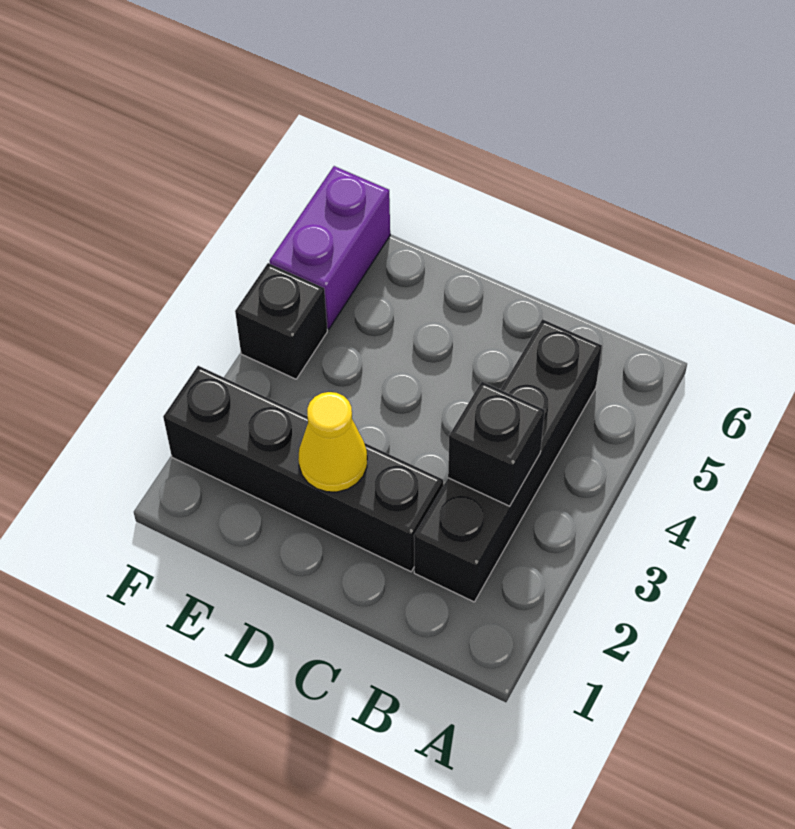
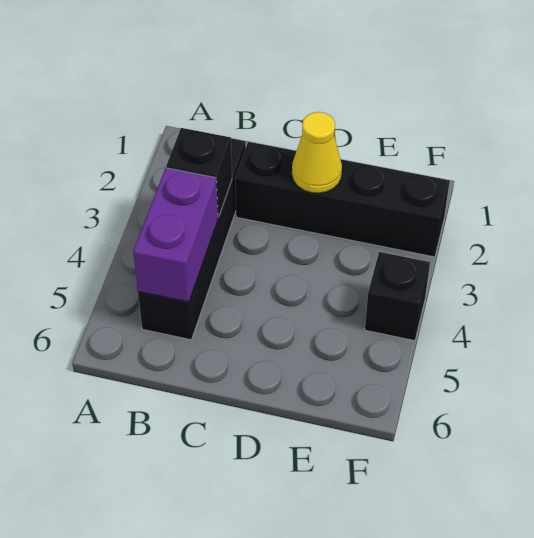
purple 1x2 brick [270,166,390,329] -> purple 1x2 brick moved to [133,168,218,302]

